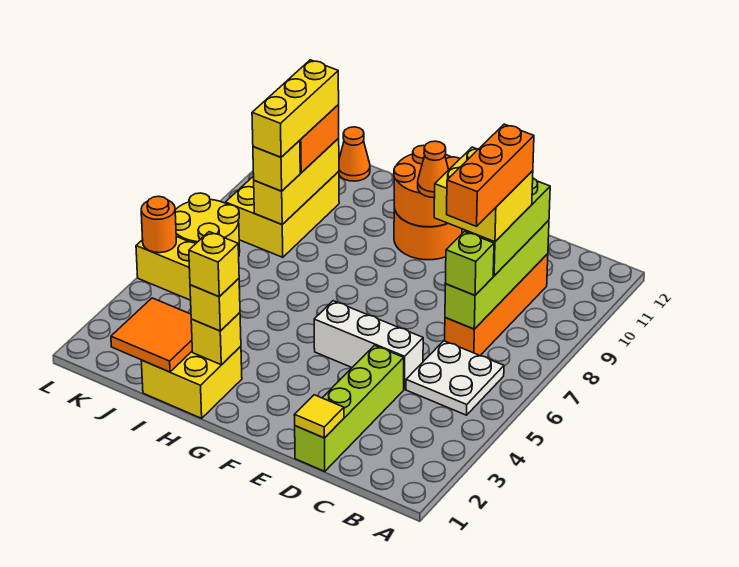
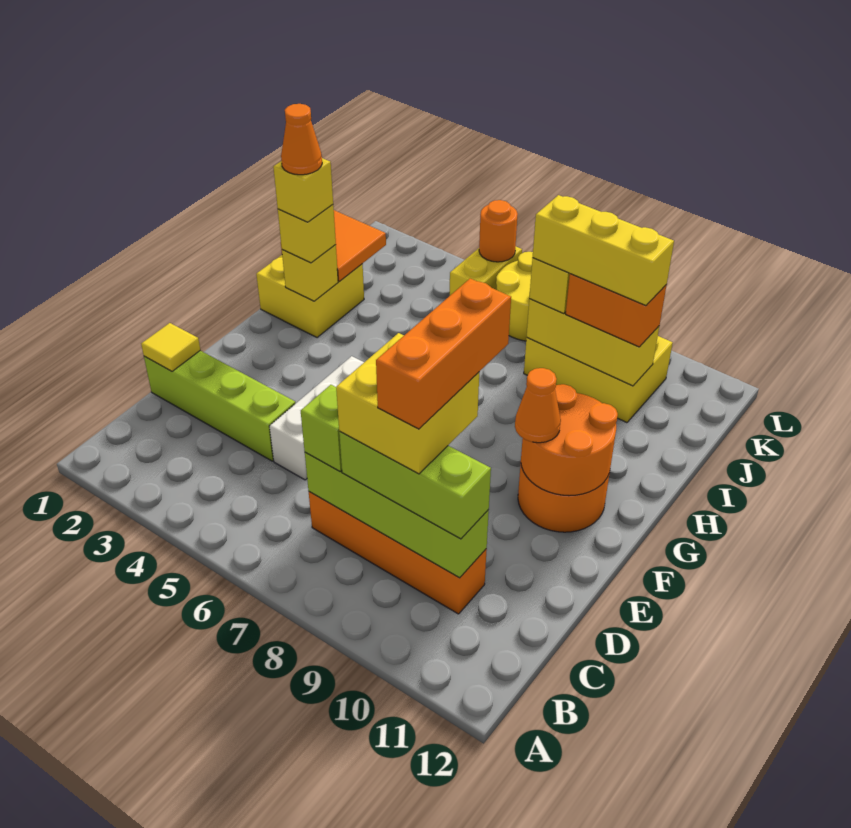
white 2x2 plate [406,341,504,415] -> none
orange 1x3 brick [447,124,534,226] -> orange 1x3 brick turned to [376,278,511,429]
orange 1x1 cone [339,127,370,181] -> orange 1x1 cone moved to [281,104,322,175]

